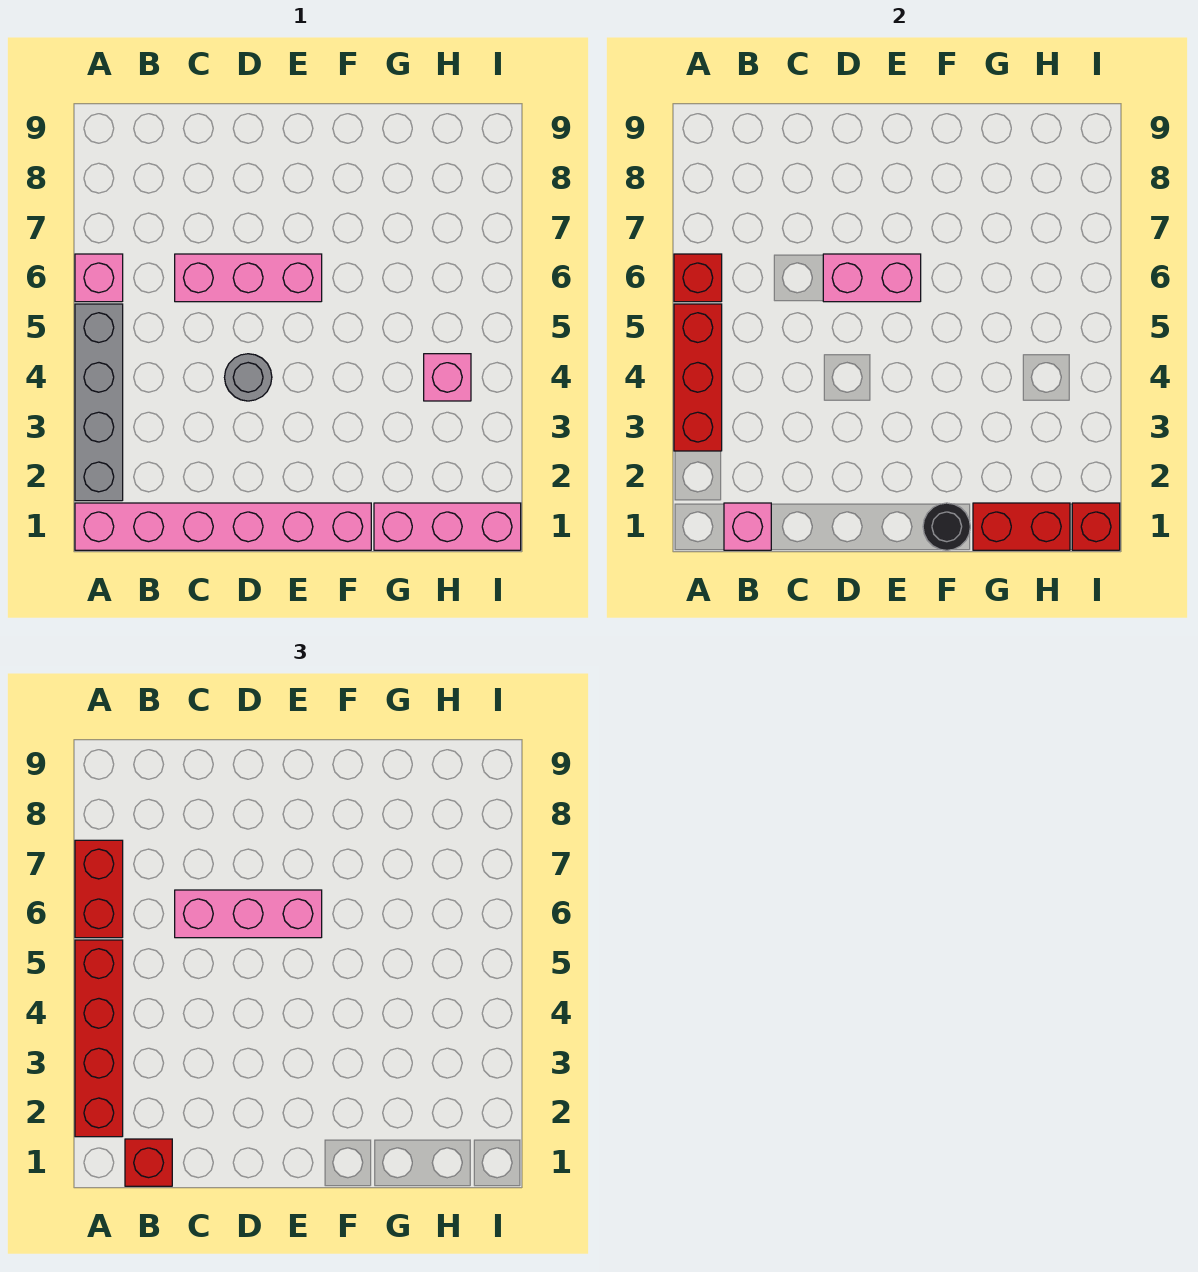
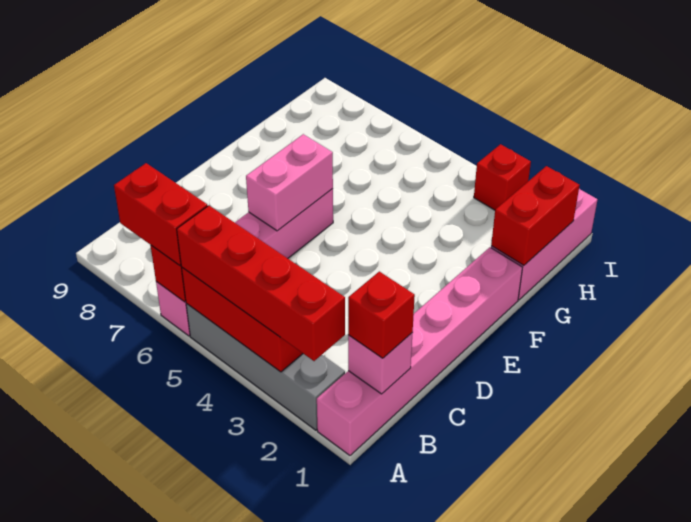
pink 1x3 brick [175,890,322,938] -> none
grey 1x1 round brick [225,354,272,401] -> none
black 1x1 round brick [923,503,970,550] -> none
pink 1x1 brick [424,354,471,401] -> none
red 1x1 brick [1072,503,1120,550] -> red 1x1 brick moved to [474,144,531,210]

